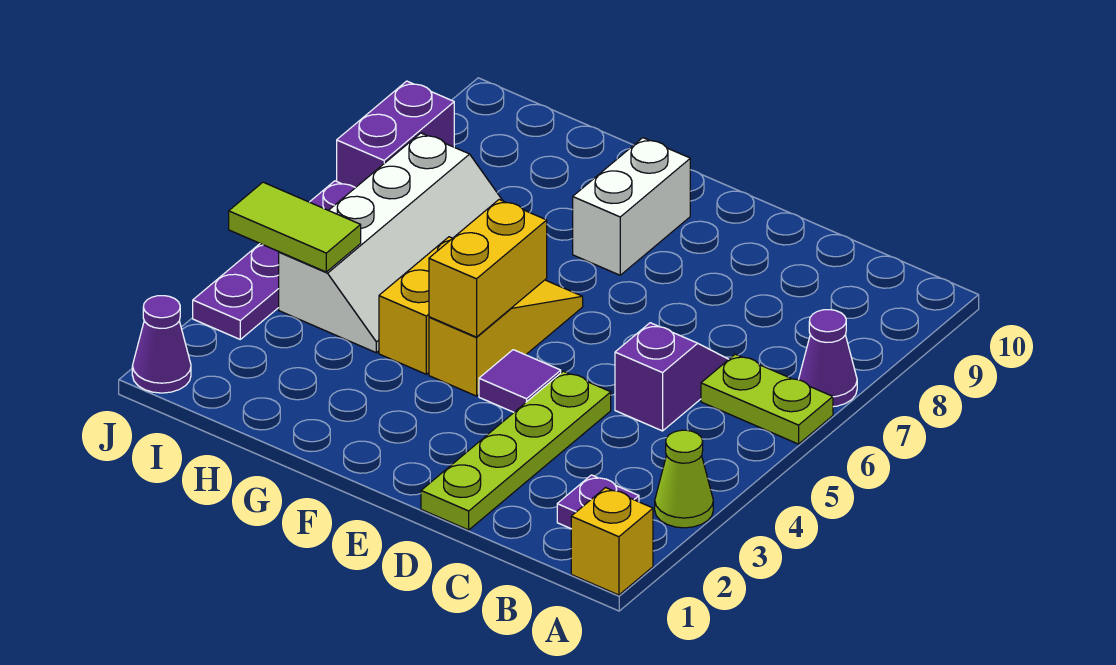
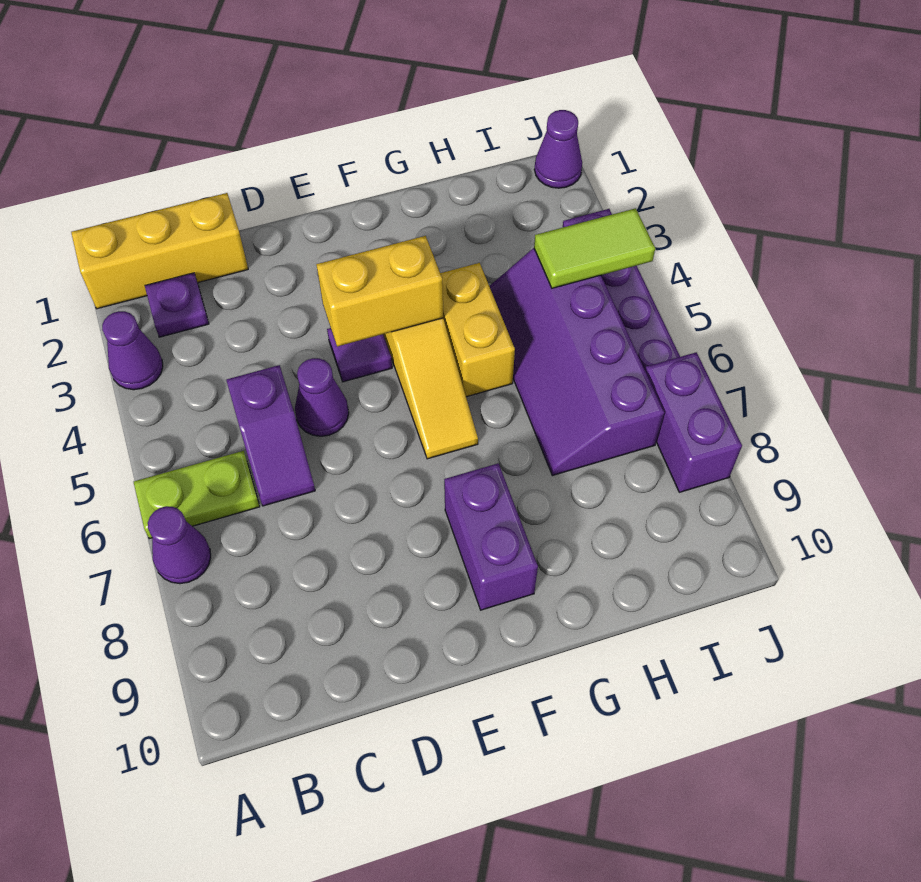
yellow 1x1 brick [571,488,653,595] -> yellow 1x3 brick [71,193,248,309]
lime 1x1 cone [655,430,713,528] -> purple 1x1 cone [102,311,163,390]
lime 1x4 plate [421,371,611,530] -> none
none -> purple 1x1 cone [295,358,349,436]
yellow 1x2 brick [429,200,547,337] -> yellow 1x2 brick turned to [316,236,443,347]
white 1x2 brick [573,138,690,275] -> purple 1x2 brick [444,463,538,610]
white 2x4 slope [279,133,503,353] -> purple 2x4 slope [489,248,664,476]

